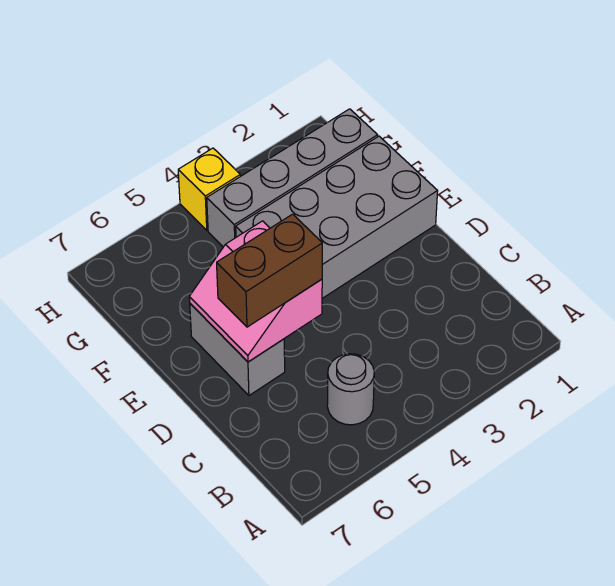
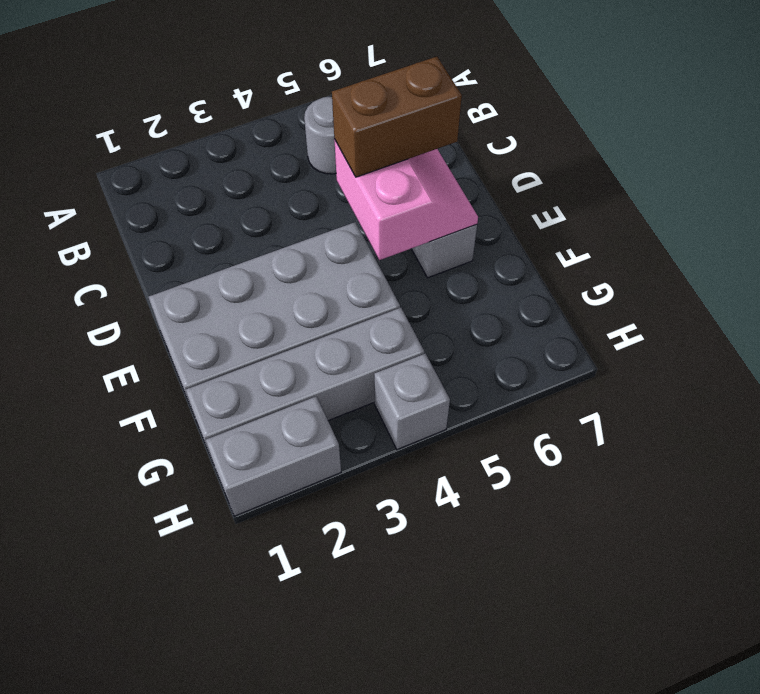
none -> grey 1x2 brick [206,396,341,516]
yellow 1x1 brick [178,148,240,230] -> grey 1x1 brick [374,354,450,450]

